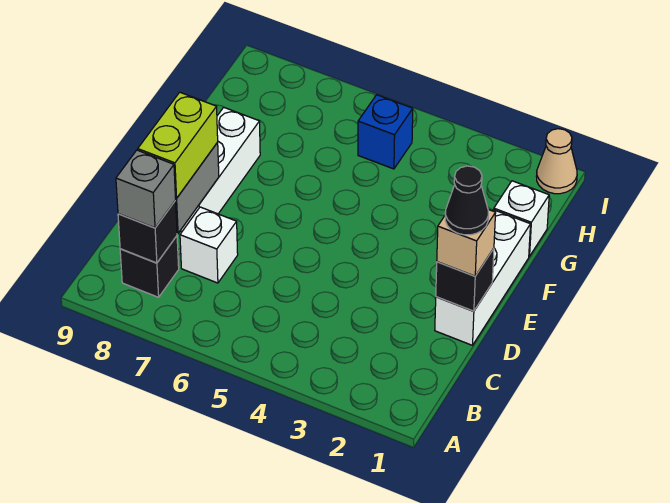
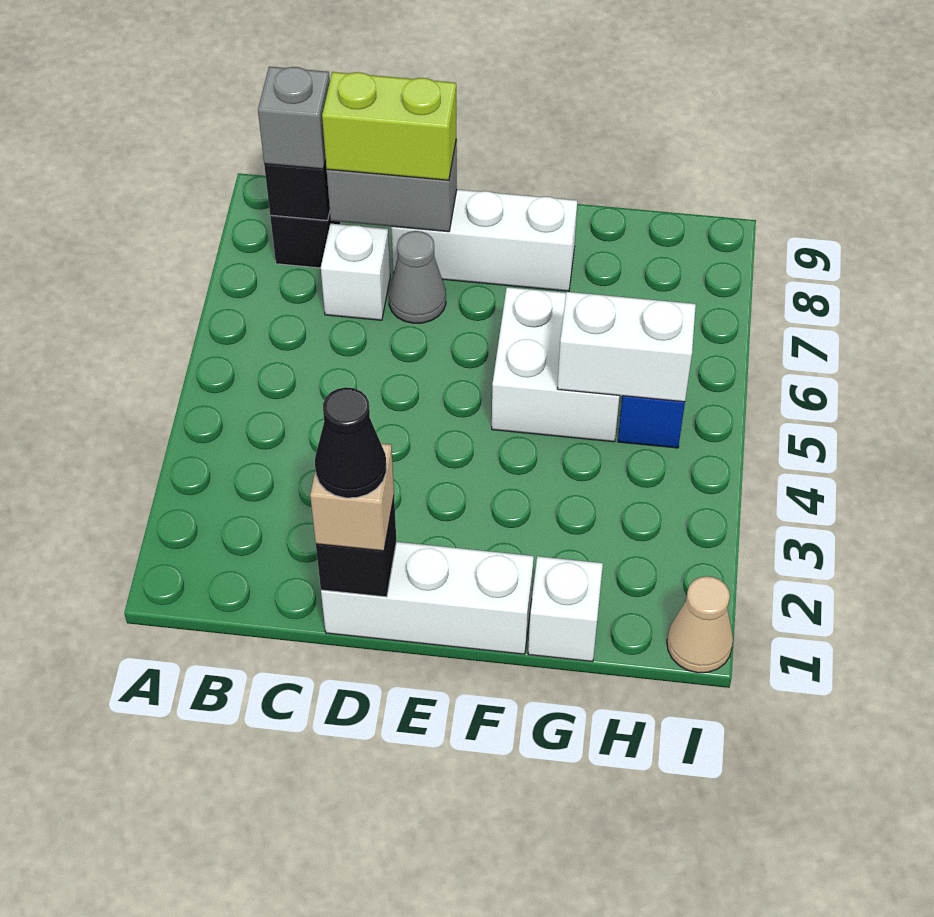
none -> grey 1x1 cone [389,231,446,323]
none -> white 2x2 brick [492,287,619,442]
none -> white 1x2 brick [557,292,696,402]

